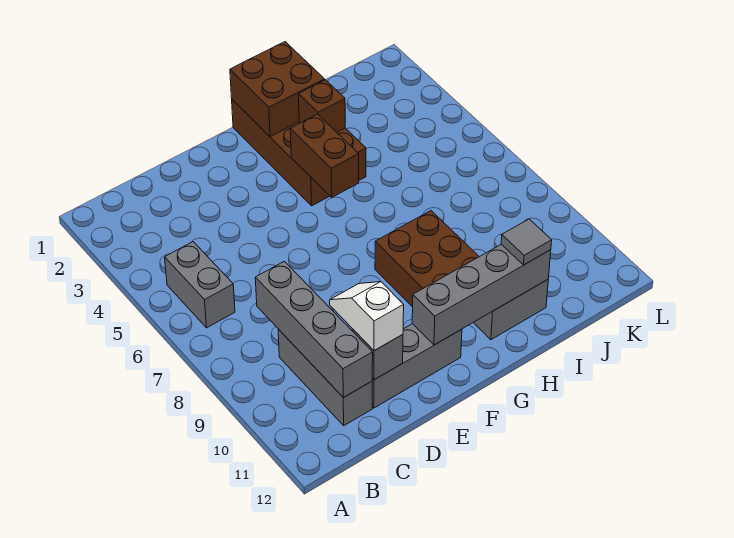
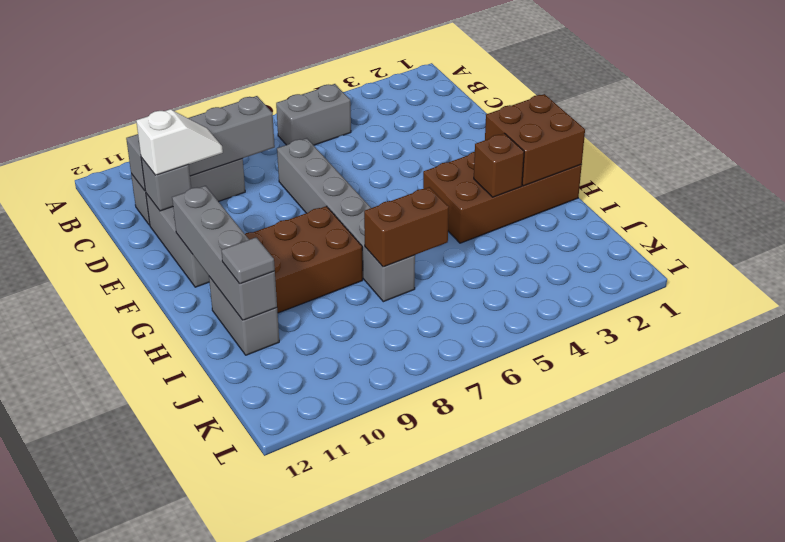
none -> grey 1x6 brick [277,138,415,302]
brown 1x2 brick [290,114,359,197] -> brown 1x2 brick moved to [364,187,449,267]

